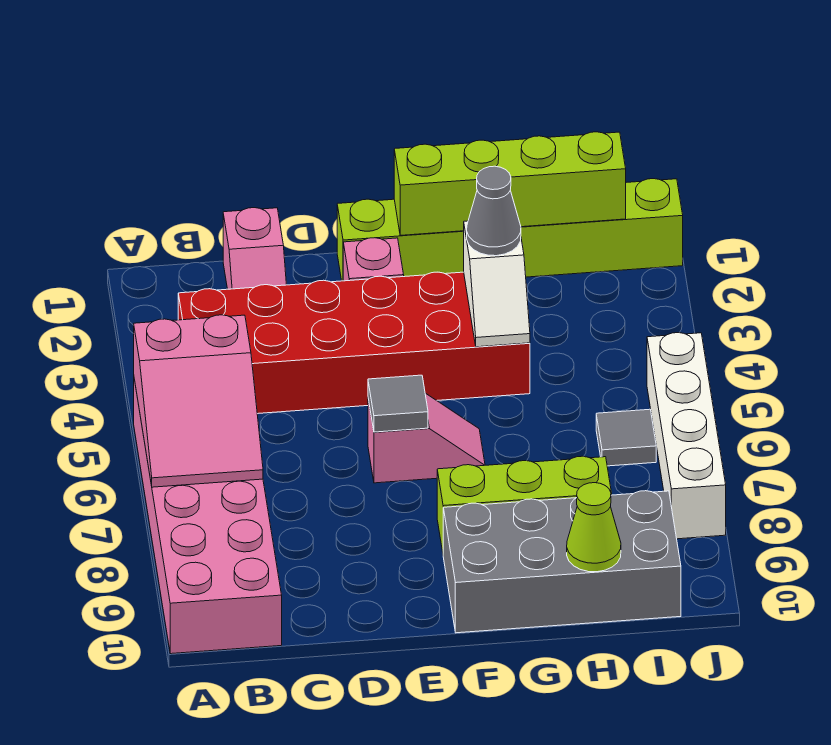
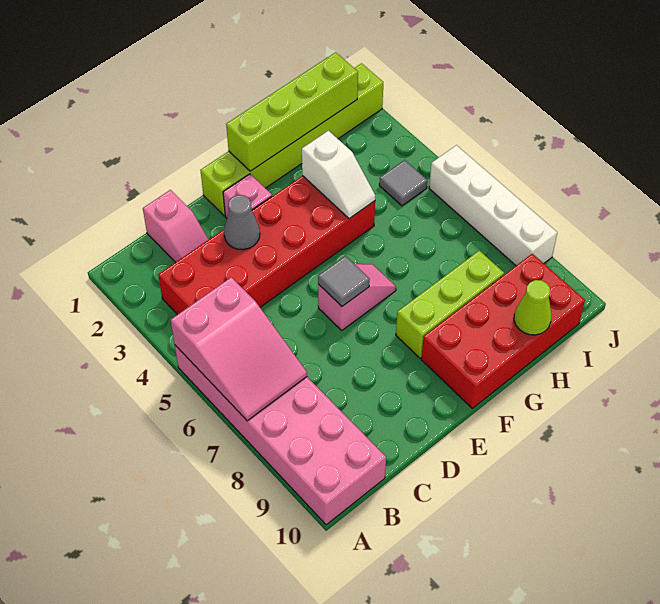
grey 2x4 brick [443,491,681,633] -> red 2x4 brick [421,254,585,408]
grey 1x1 cone [467,166,521,256] -> grey 1x1 cone moved to [224,195,260,250]
grey 1x1 tile [596,409,656,466] -> grey 1x1 tile moved to [379,160,427,206]

